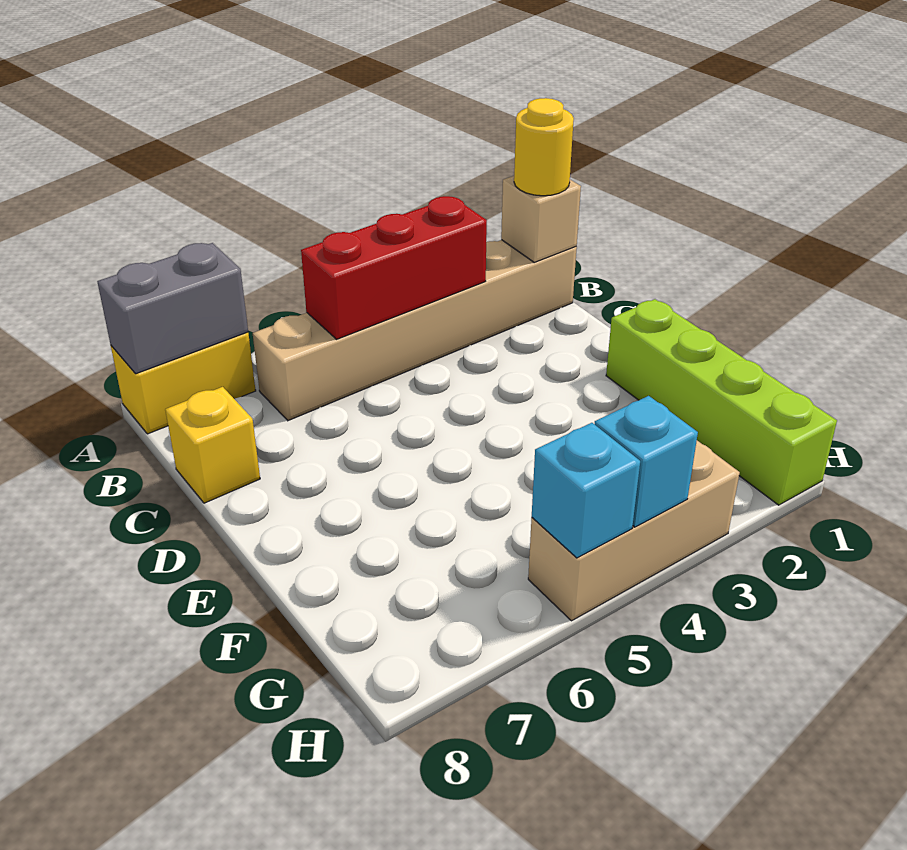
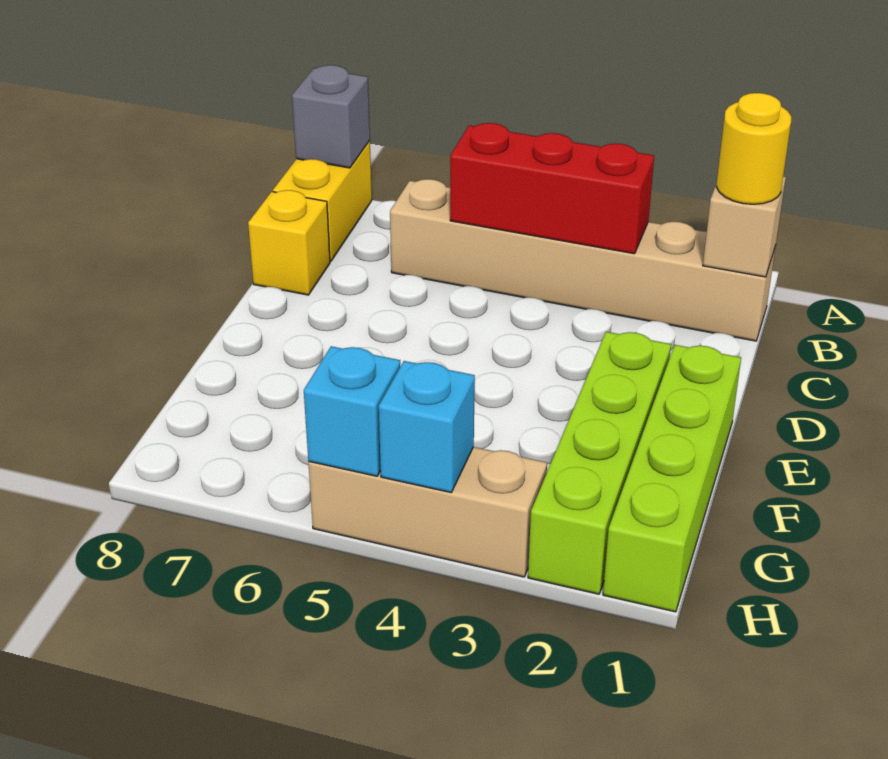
yellow 1x2 brick [111,332,256,434] -> yellow 1x2 brick turned to [273,141,372,261]
grey 1x2 brick [97,243,248,374] -> grey 1x1 brick [292,65,370,168]
none -> lime 1x4 brick [528,332,671,594]

